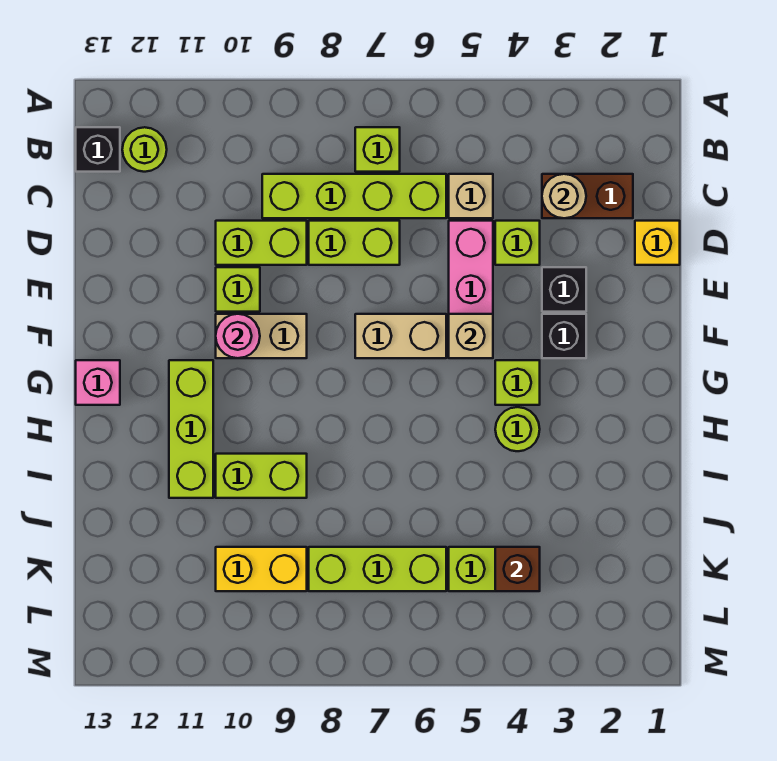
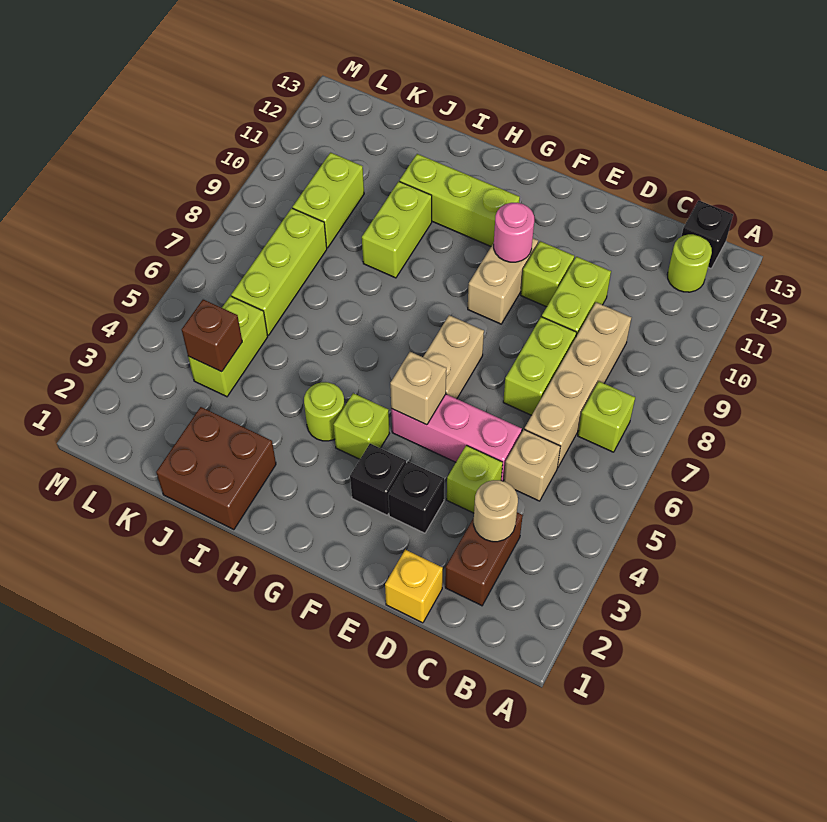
lime 1x4 brick [262,174,446,218] -> tan 1x4 brick [524,302,631,468]
pink 1x1 brick [76,360,120,405] -> none
none -> brown 2x2 brick [156,407,276,530]
yellow 1x2 brick [216,547,307,591] -> lime 1x2 brick [293,153,364,248]

